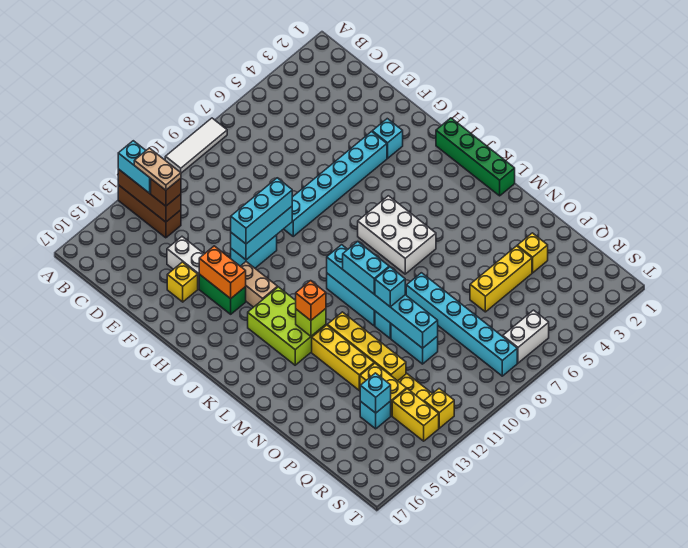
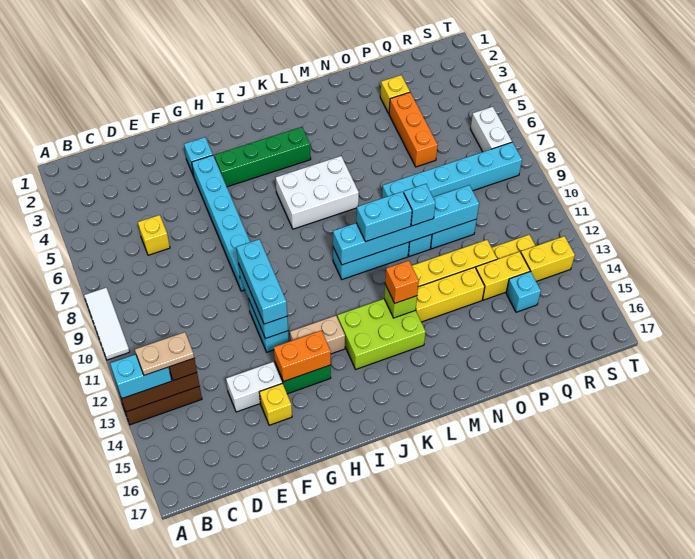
green 1x4 brick [436,118,515,196] -> green 1x4 brick moved to [214,127,311,187]
yellow 1x3 brick [470,246,532,312] -> orange 1x3 brick [389,92,438,167]
cyan 1x1 brick [360,373,391,413] -> none
yellow 1x1 brick [424,389,454,428] -> yellow 1x1 brick moved to [138,215,170,255]

